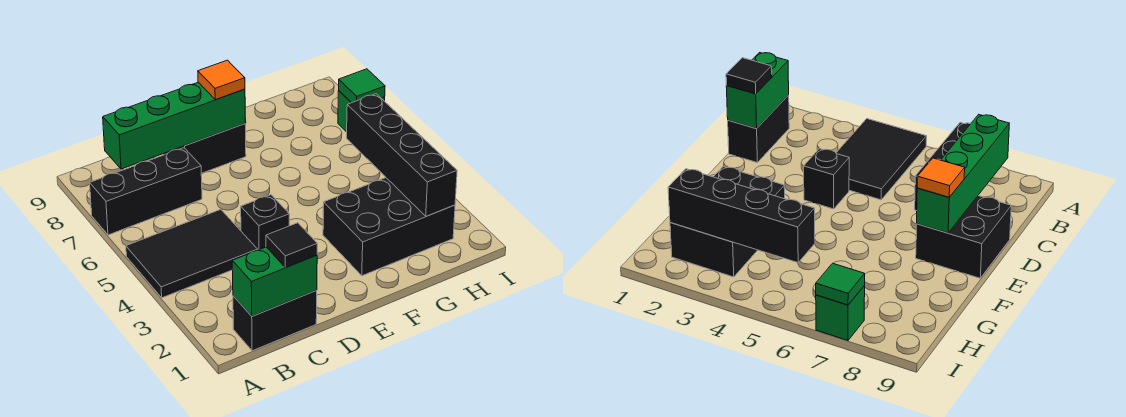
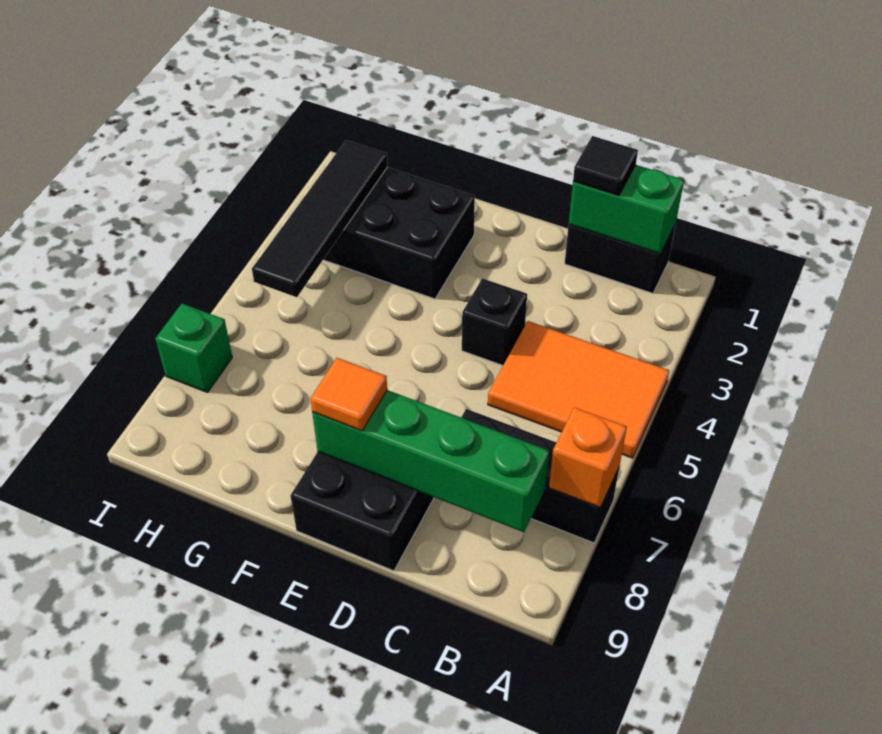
black 2x3 tile [126,209,257,298] -> orange 2x3 tile [488,321,669,458]
none -> orange 1x1 brick [549,407,627,507]
black 1x4 brick [347,94,457,216] -> black 1x4 tile [252,140,387,297]
green 1x1 tile [339,69,385,103] -> none

